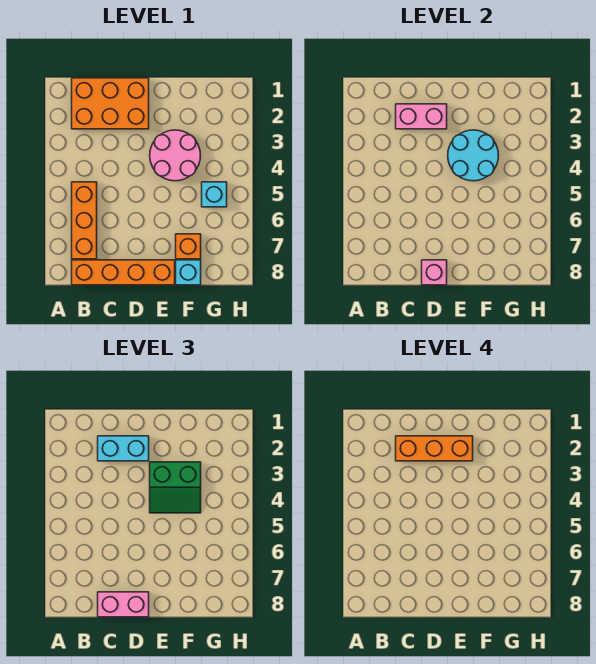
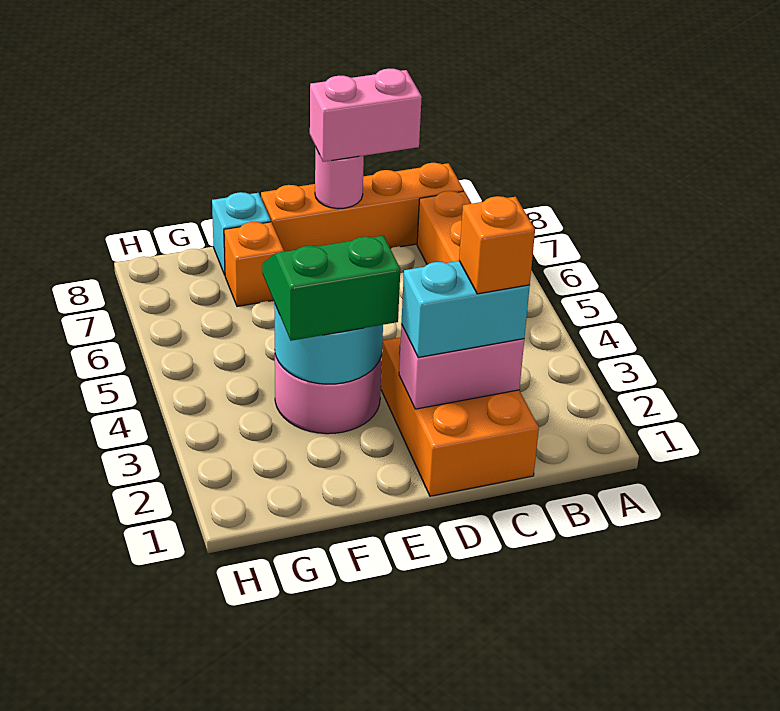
orange 2x3 brick [72,78,149,129] -> orange 2x3 brick turned to [381,337,539,496]
orange 1x3 brick [396,436,473,461] -> orange 1x1 brick [459,196,535,294]
pink 1x1 brick [422,260,447,285] -> pink 1x1 round brick [315,147,364,209]
cyan 1x1 brick [202,182,227,207] -> none

